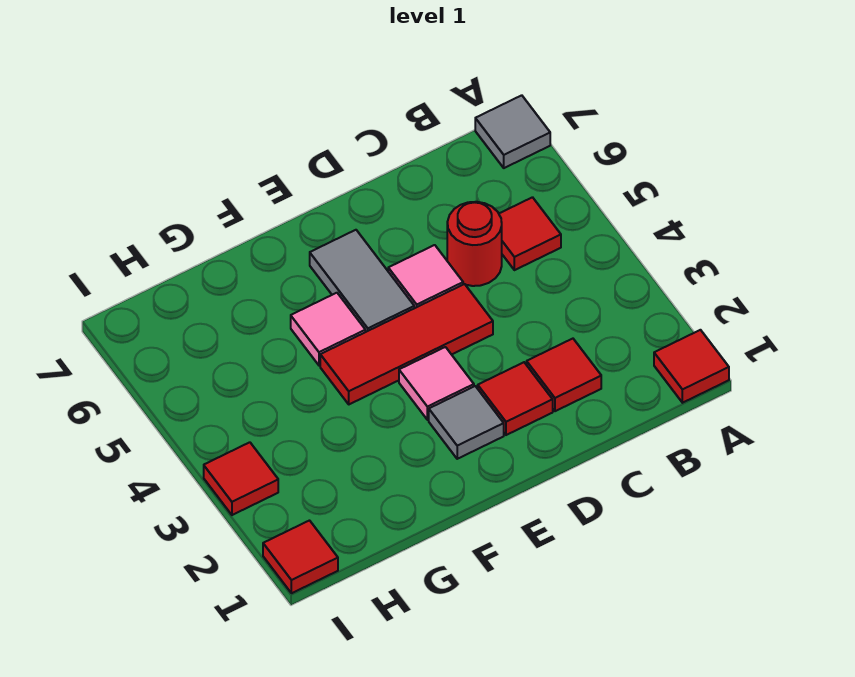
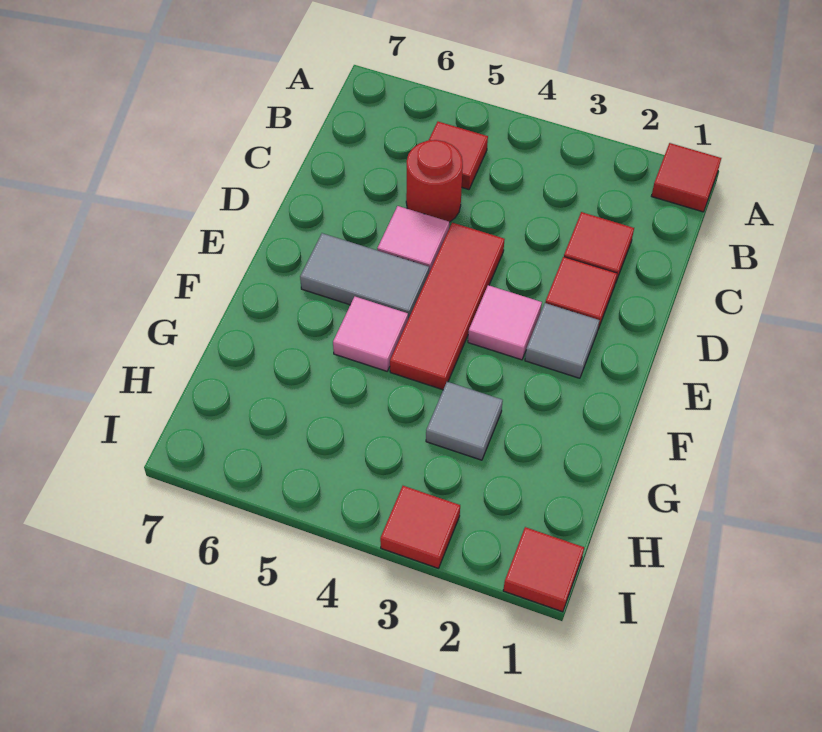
grey 1x1 tile [475,95,550,168] -> grey 1x1 tile moved to [426,382,503,460]

